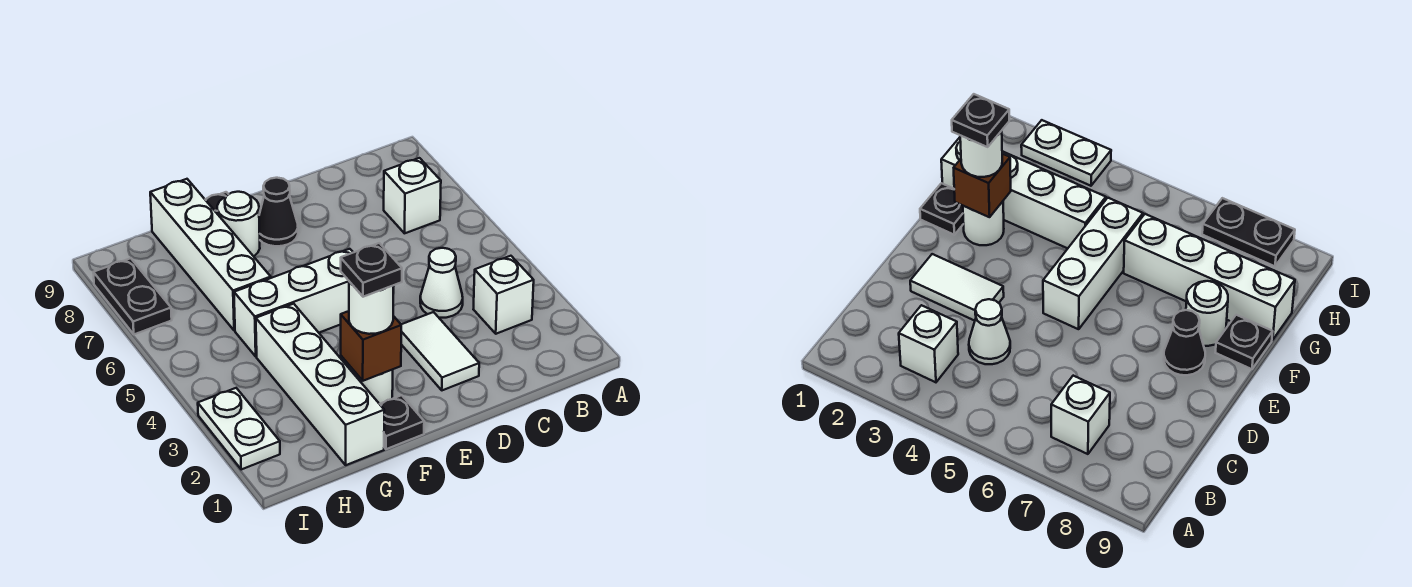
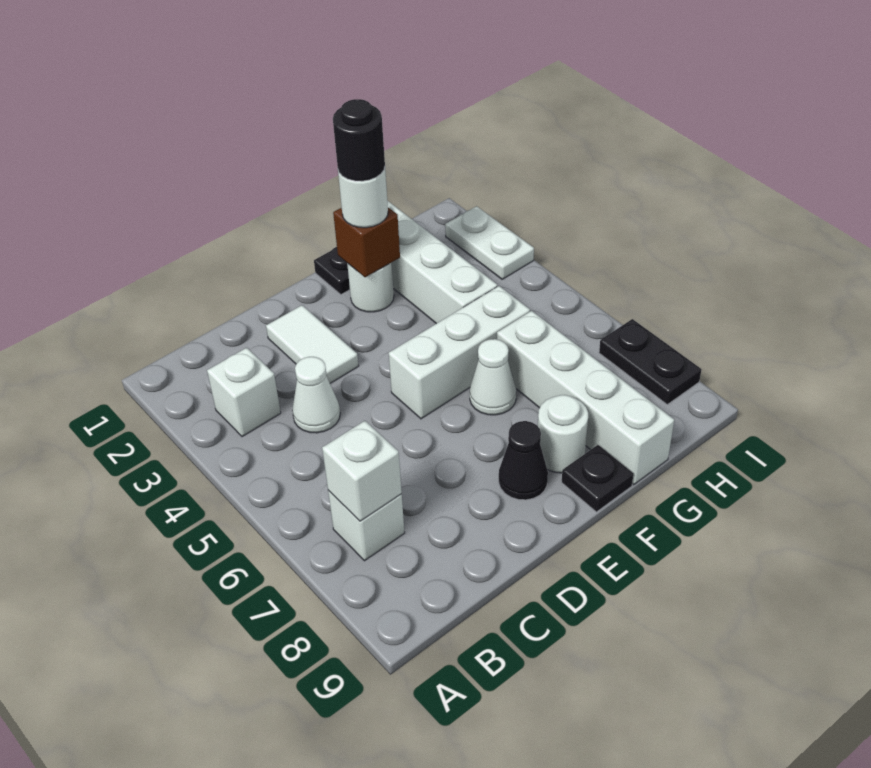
none -> white 1x1 brick [322,421,402,521]
black 1x1 plate [341,243,402,297] -> black 1x1 round brick [333,99,385,181]
none -> white 1x1 cone [470,339,516,415]

